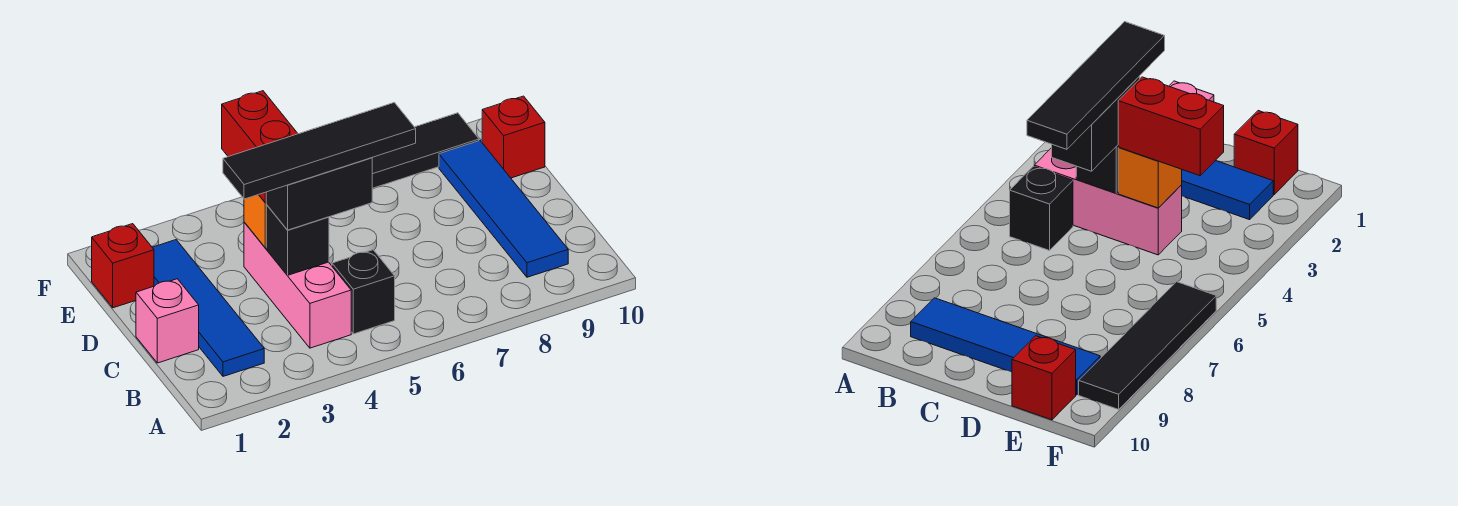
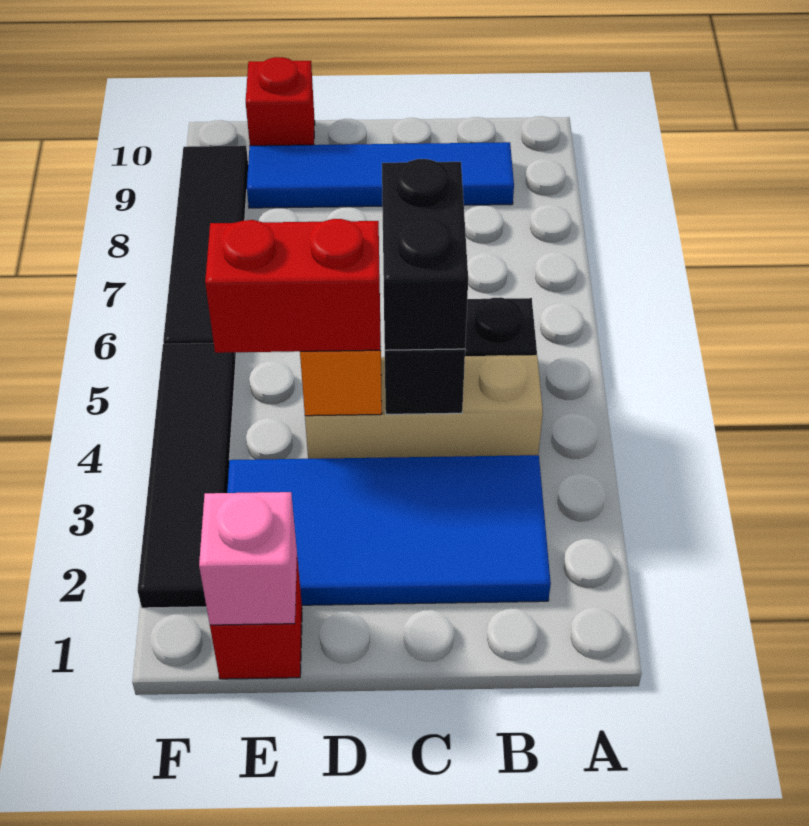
blue 1x4 tile [152,240,264,376] -> blue 2x4 tile [227,455,551,605]
pink 1x3 brick [244,222,351,348] -> tan 1x3 brick [305,355,543,459]
pink 1x1 brick [136,279,199,363] -> pink 1x1 brick moved to [199,492,297,625]
black 1x4 tile [223,103,416,199] -> black 1x4 tile moved to [137,343,236,608]

